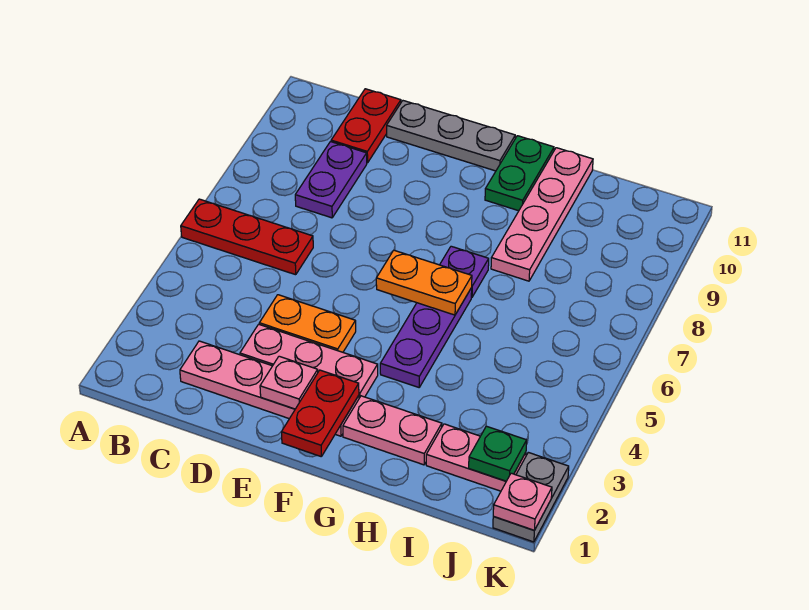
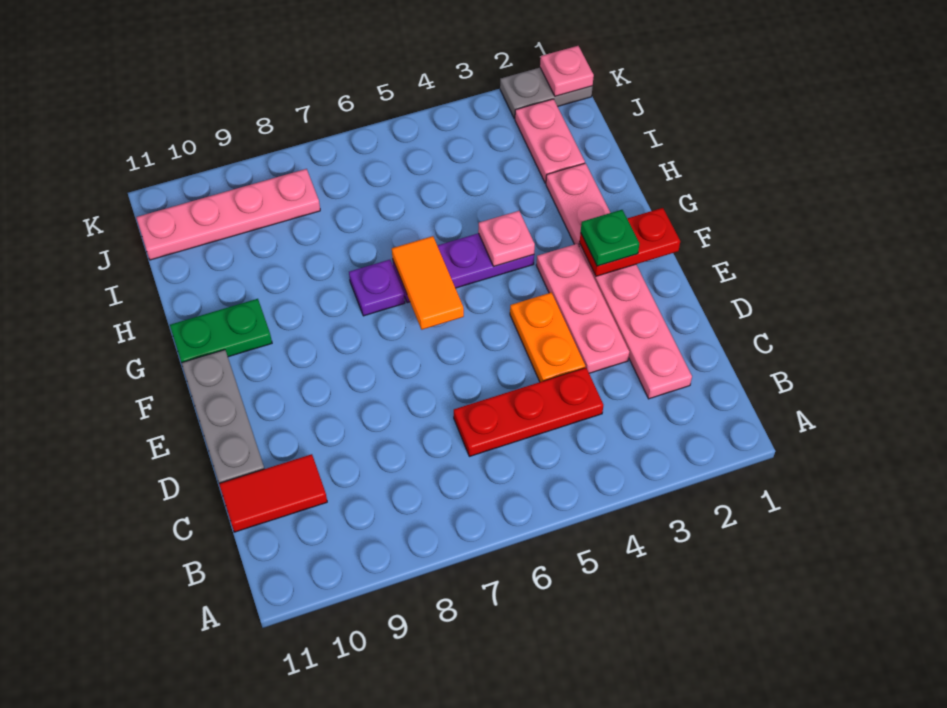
red 1x3 plate [181,199,313,275] -> red 1x3 plate turned to [454,368,603,457]
purple 1x2 plate [295,142,367,218] -> none
red 1x2 plate [331,89,401,163] -> red 1x2 tile [219,454,327,532]
pink 1x1 plate [260,356,318,409] -> pink 1x1 plate moved to [478,211,535,266]
orange 1x2 plate [376,250,472,315] -> orange 1x2 tile [392,236,464,330]
pink 1x4 plate [491,148,593,281] -> pink 1x4 plate moved to [136,169,320,260]
green 1x1 plate [469,426,527,481] -> green 1x1 plate moved to [581,210,639,266]

